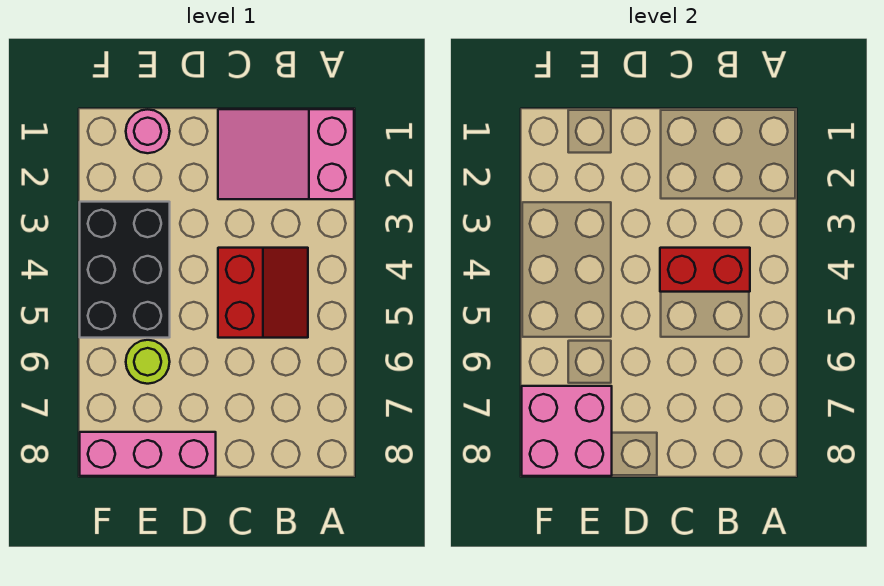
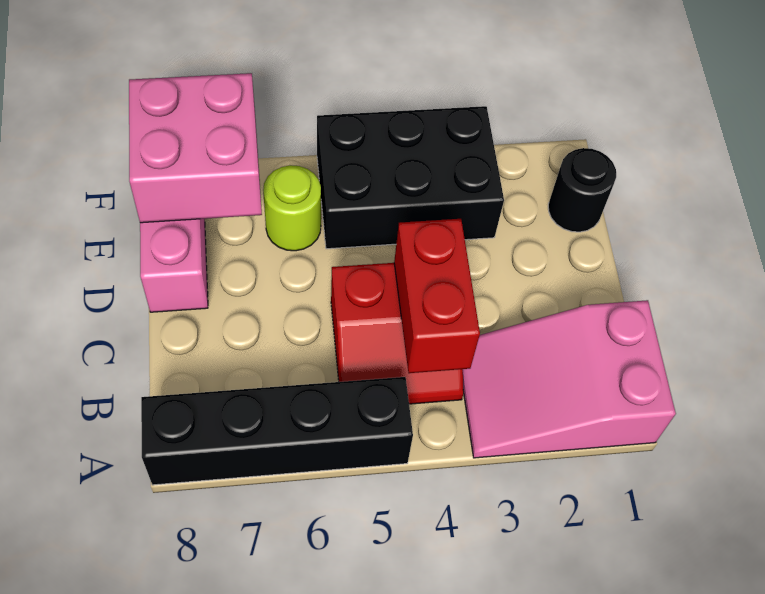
pink 2x3 slope [218,109,354,199] -> pink 2x3 slope turned to [463,300,676,458]
none -> black 1x4 brick [141,377,413,485]
pink 1x1 round brick [126,109,170,153] -> black 1x1 round brick [548,148,616,232]

